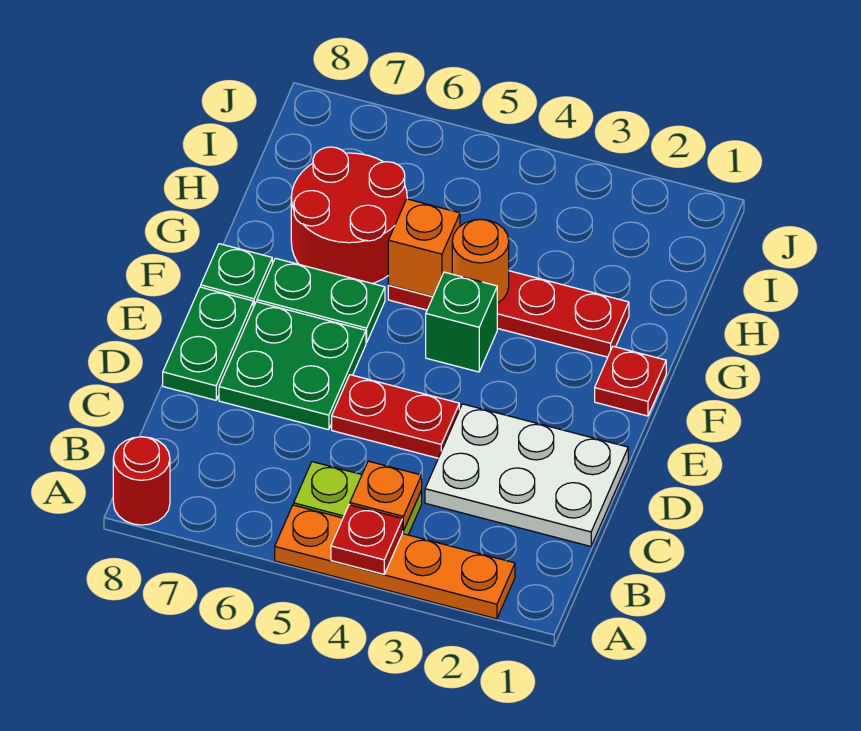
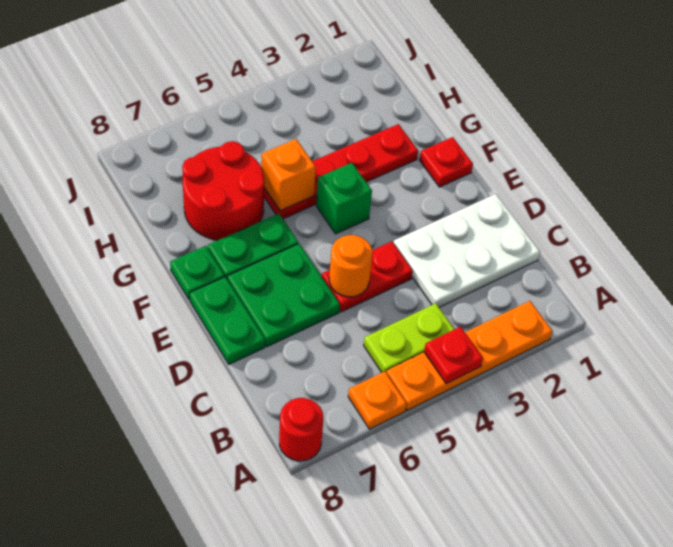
orange 1x1 plate [350,461,422,531] -> orange 1x1 plate moved to [348,371,407,429]
orange 1x1 round brick [452,219,509,303] -> orange 1x1 round brick moved to [329,235,372,297]

